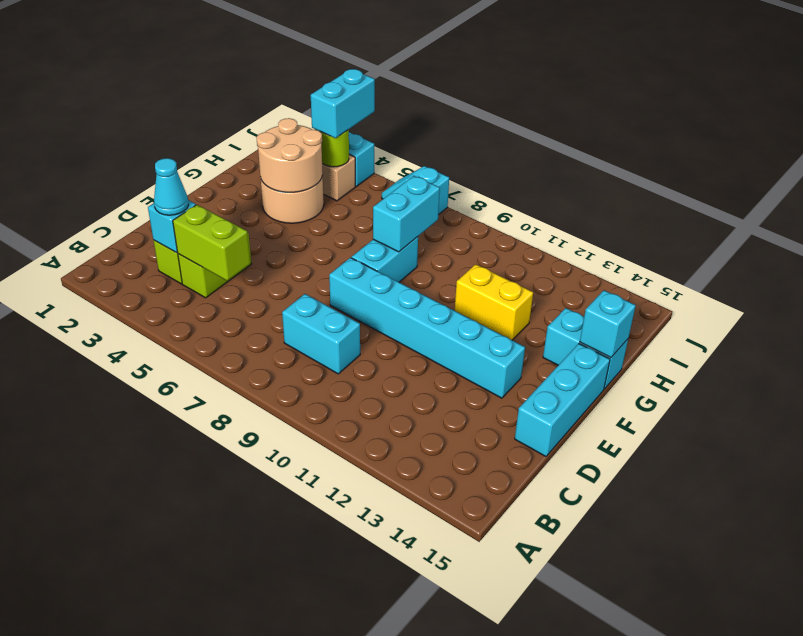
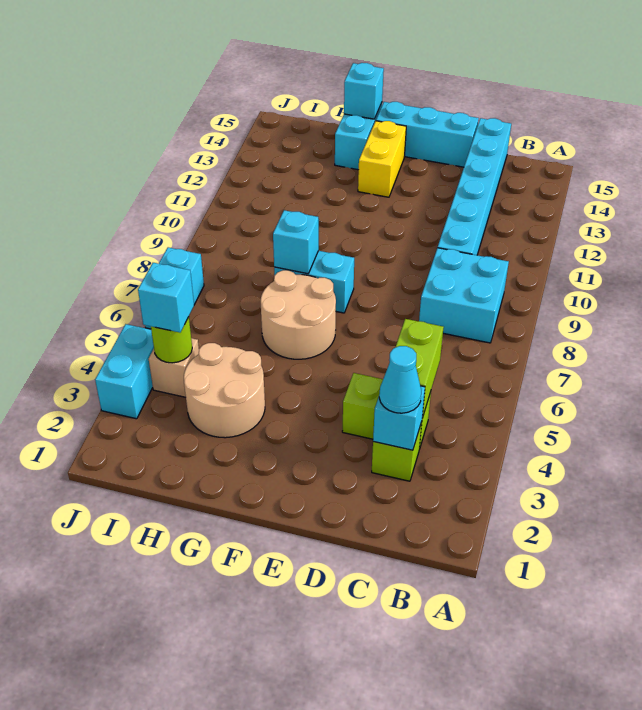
cyan 1x2 brick [282,294,360,374] -> cyan 2x2 brick [419,248,509,343]
cyan 1x6 brick [329,258,525,398] -> cyan 1x6 brick moved to [438,118,511,255]
tan 2x2 round brick [256,118,323,192] -> tan 2x2 round brick moved to [261,270,336,359]
cyan 1x2 brick [373,176,440,252] -> cyan 1x1 brick [273,210,319,274]
yellow 1x2 brick [455,264,533,340] -> yellow 1x2 brick moved to [358,121,406,197]
cyan 1x2 brick [311,69,375,138] -> cyan 1x1 brick [138,263,194,332]

